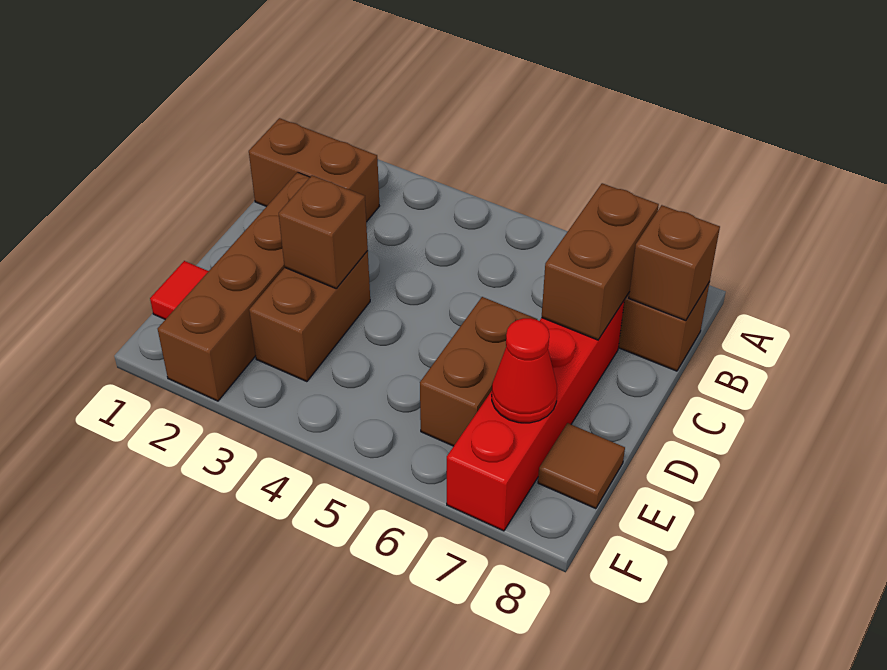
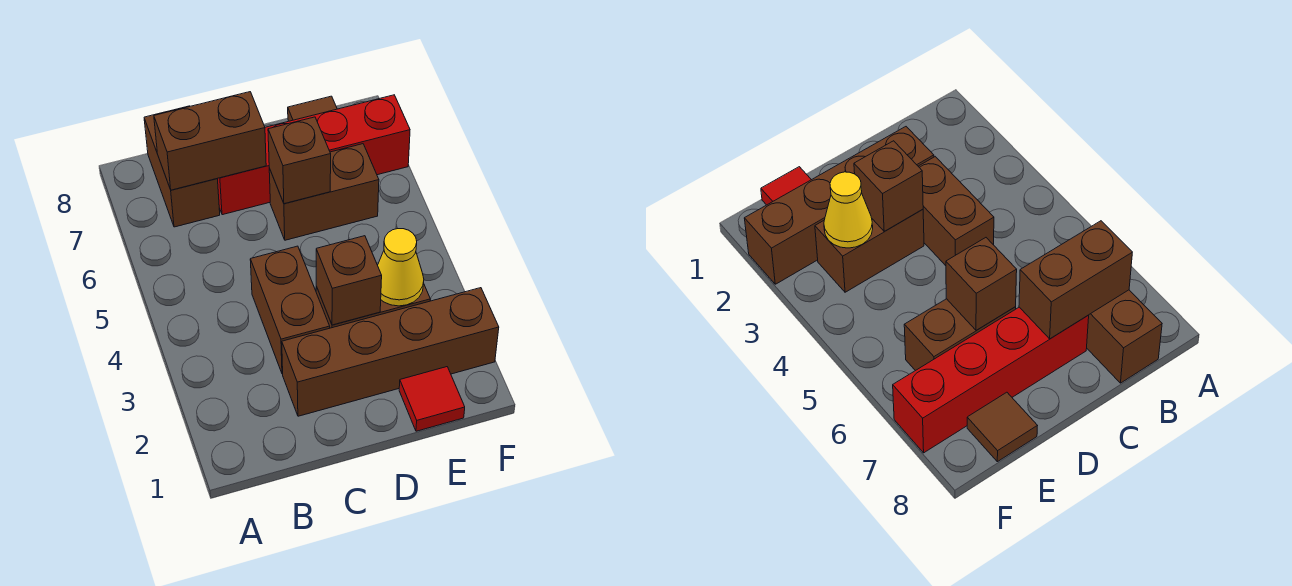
brown 1x2 brick [249,118,379,222] -> brown 1x2 brick moved to [250,246,330,374]
brown 1x1 brick [629,205,720,321] -> brown 1x1 brick moved to [268,117,331,204]
none -> yellow 1x1 cone [378,229,424,306]
red 1x1 cone [492,318,557,423] -> none

